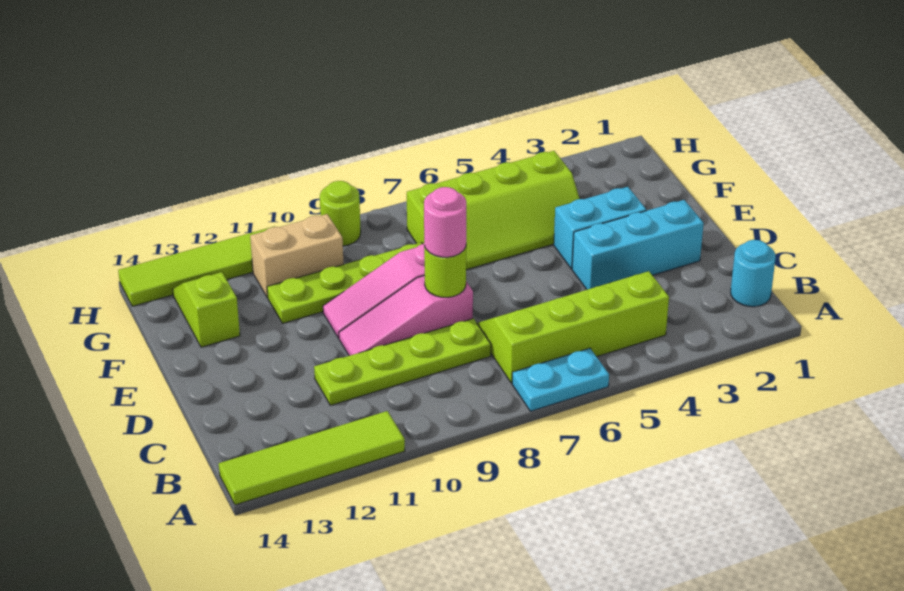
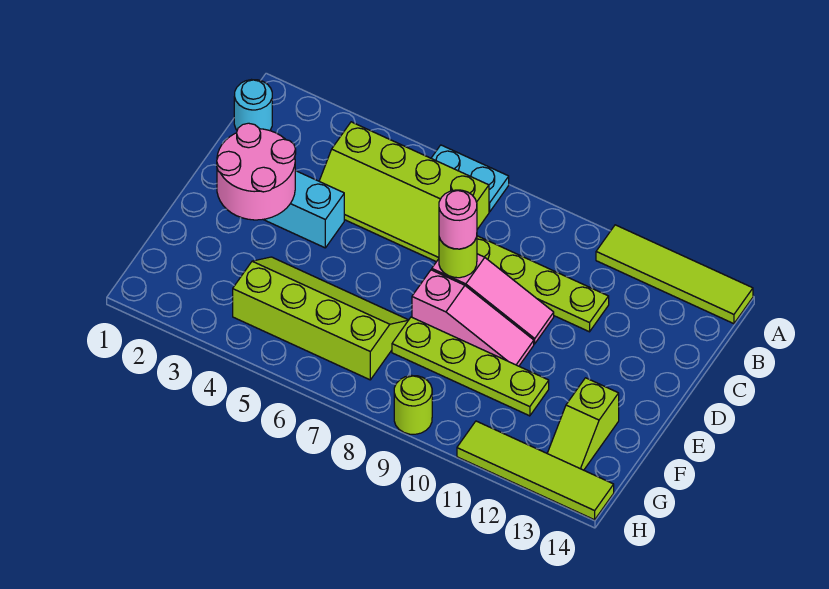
none -> pink 2x2 round brick [217,123,296,220]
cyan 1x2 brick [554,187,646,269] -> none
tan 1x2 brick [250,214,344,298] -> none

